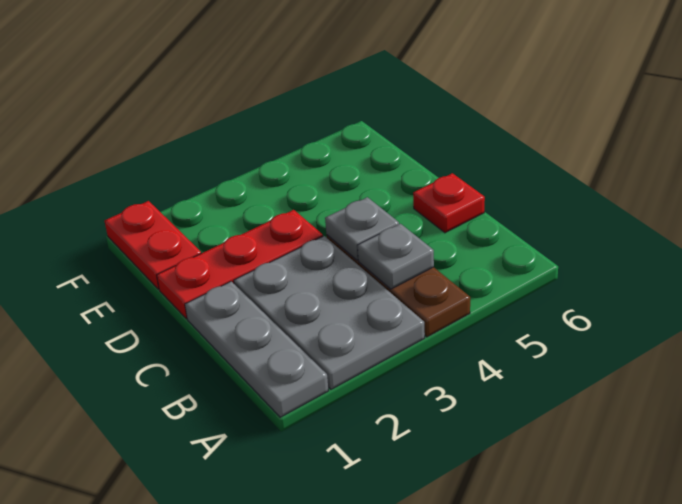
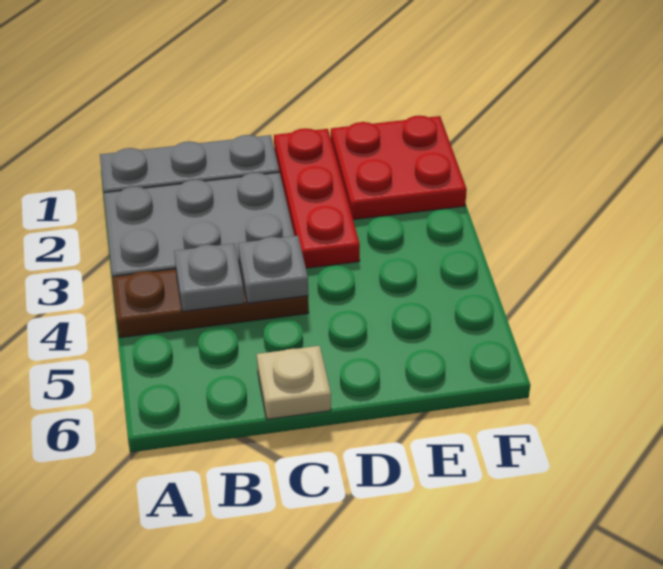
red 1x1 plate [413,173,485,233] -> tan 1x1 plate [257,346,331,419]
red 1x2 plate [105,201,201,289] -> red 2x2 plate [331,116,467,220]

